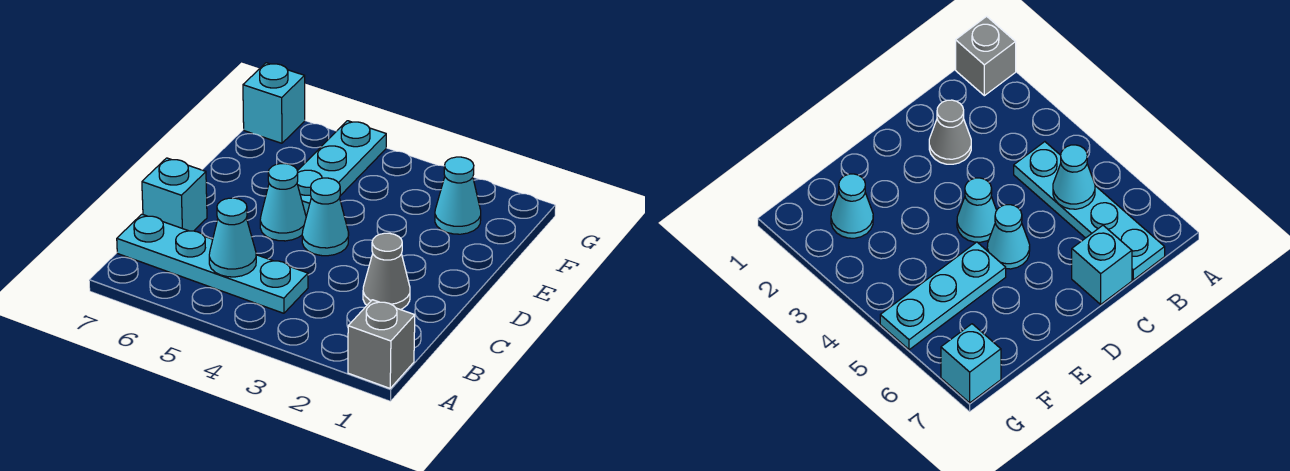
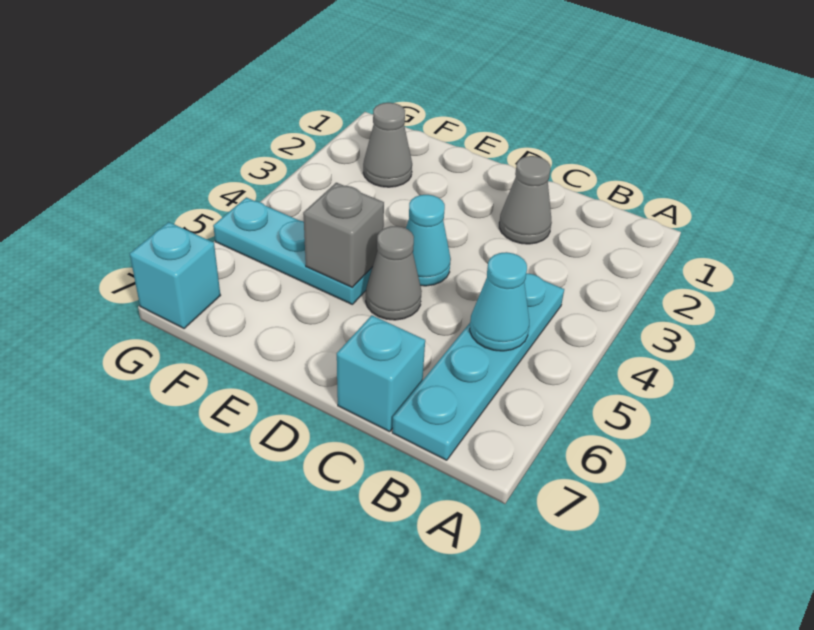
grey 1x1 brick [348,300,415,388] -> grey 1x1 brick moved to [303,183,384,288]
cyan 1x1 cone [260,164,306,241] -> grey 1x1 cone [366,226,422,320]
cyan 1x1 cone [435,157,481,234] -> grey 1x1 cone [363,103,412,187]

